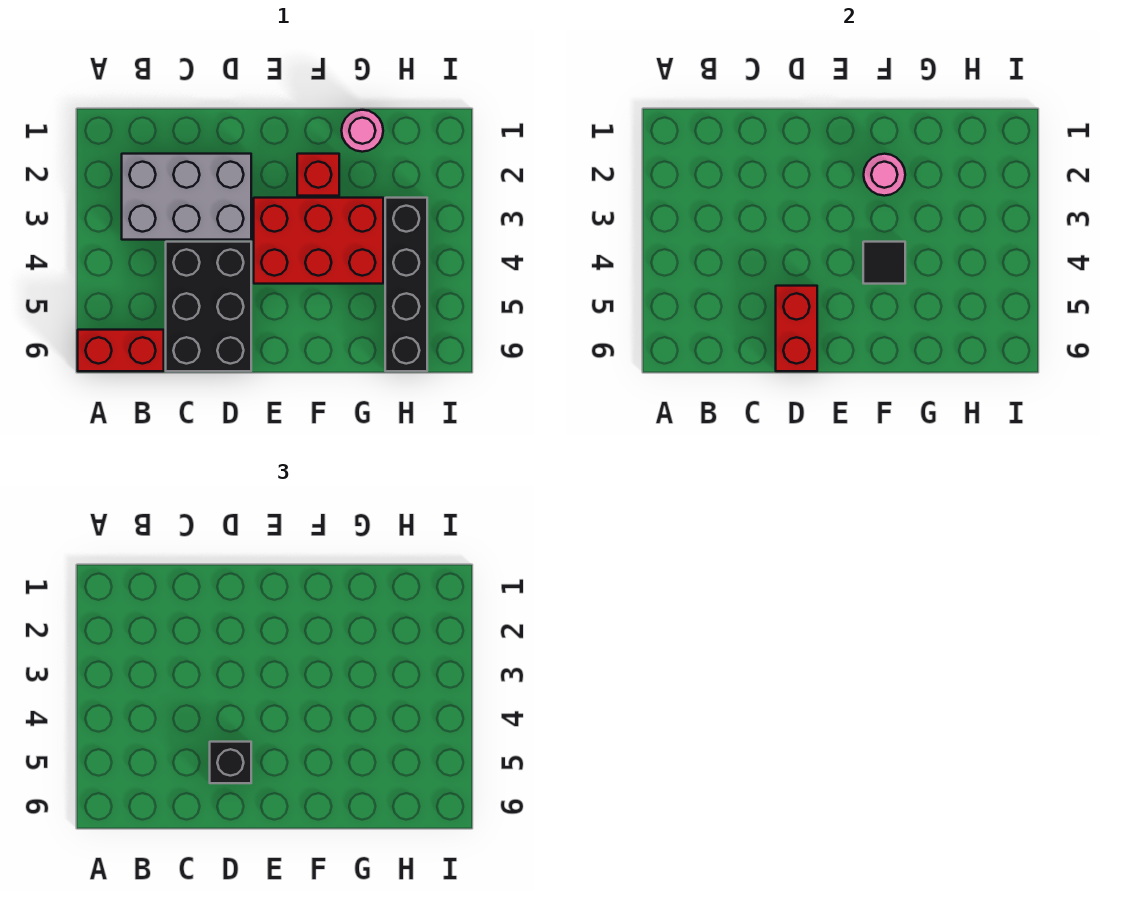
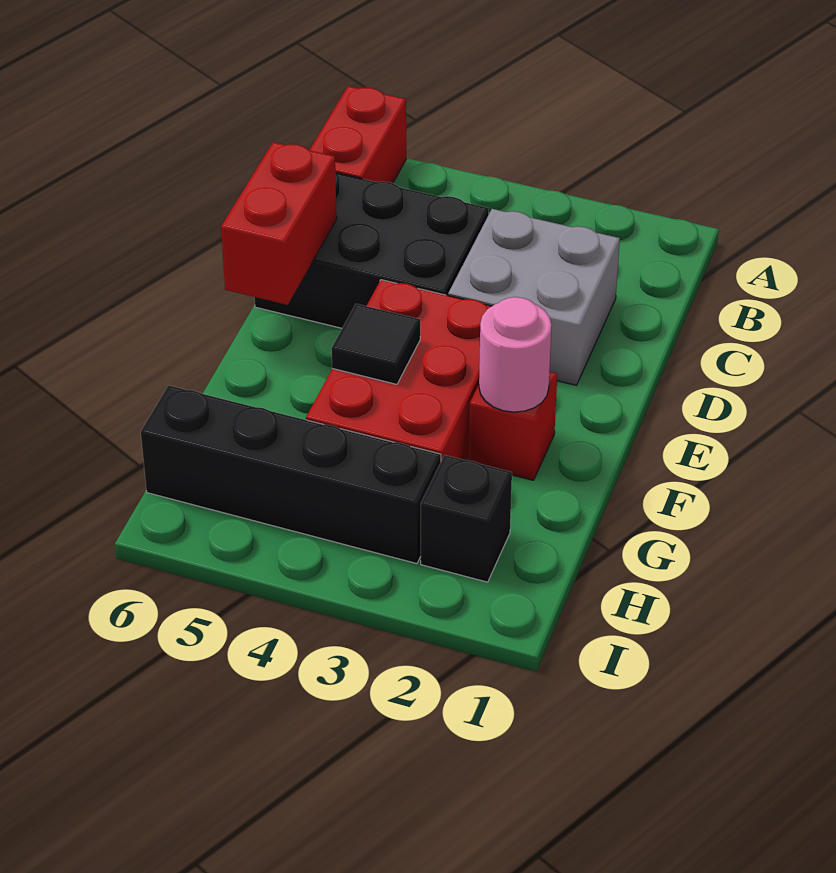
grey 2x3 brick [122,154,251,240] -> grey 2x2 brick [448,209,620,385]
red 1x2 brick [776,286,817,371] -> red 1x2 brick turned to [221,142,337,305]
black 1x1 brick [210,742,251,783] -> black 1x1 brick moved to [421,455,512,582]
pink 1x1 round brick [341,110,383,152] -> none

